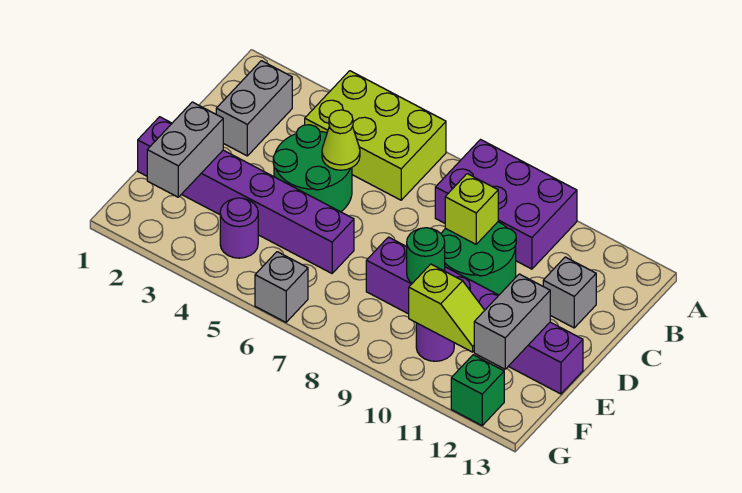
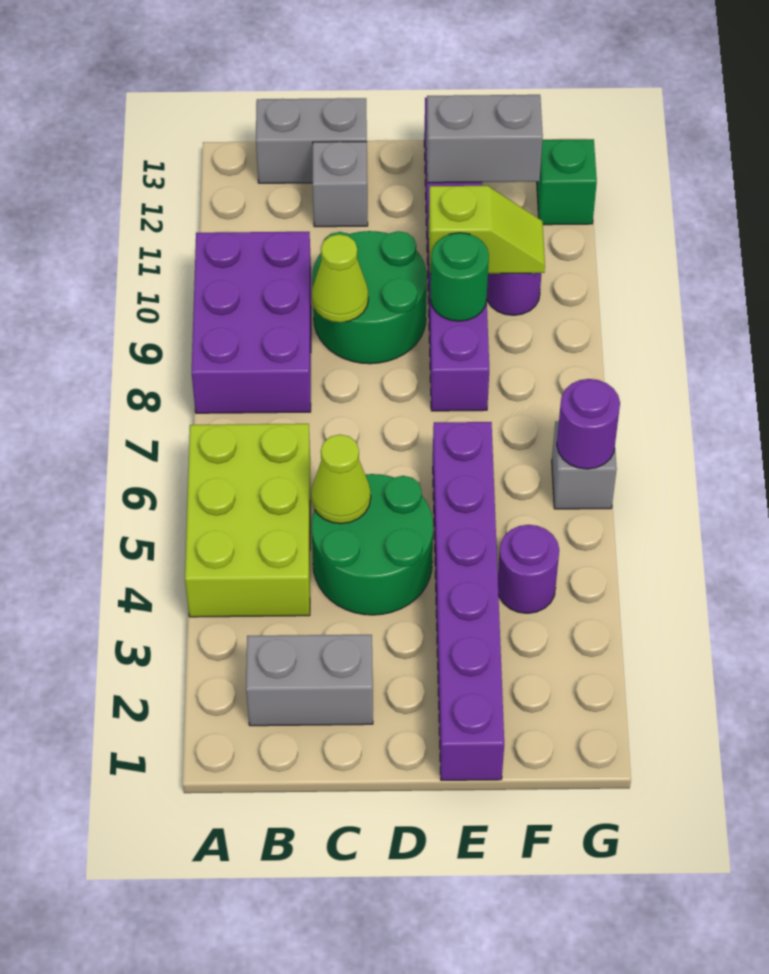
lime 1x1 brick [445,174,498,244] -> lime 1x1 cone [312,234,368,322]
grey 1x2 brick [147,102,223,197] -> grey 1x2 brick moved to [256,98,367,183]
lime 1x2 slope [409,264,485,352] -> lime 1x2 slope turned to [429,186,545,274]
none -> purple 1x1 round brick [557,379,620,469]

